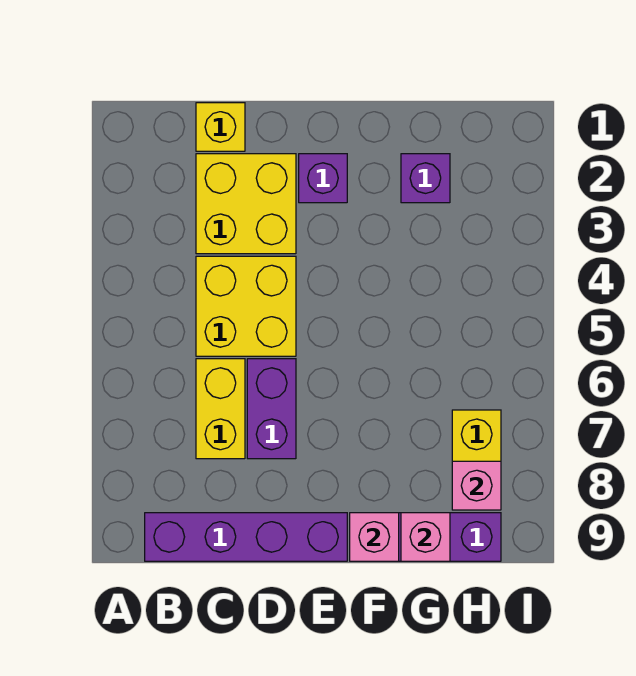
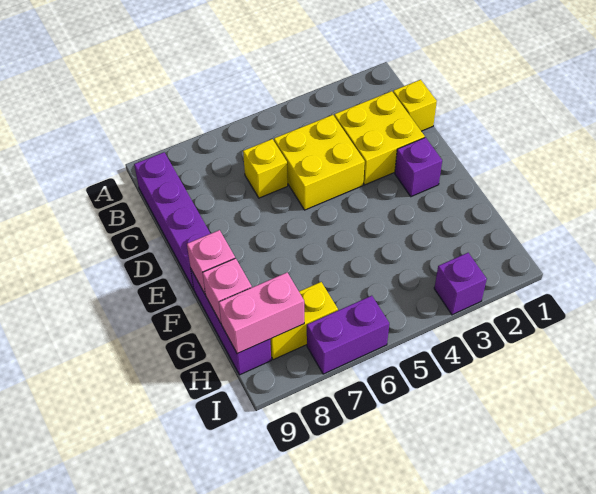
yellow 1x2 brick [196,359,245,459] -> yellow 1x1 brick [243,139,288,198]
purple 1x2 brick [247,359,296,459] -> purple 1x2 brick moved to [307,296,389,374]
purple 1x1 brick [401,154,450,203] -> purple 1x1 brick moved to [434,253,487,315]
pink 1x1 brick [452,461,501,510] -> pink 1x2 brick [219,272,304,354]

